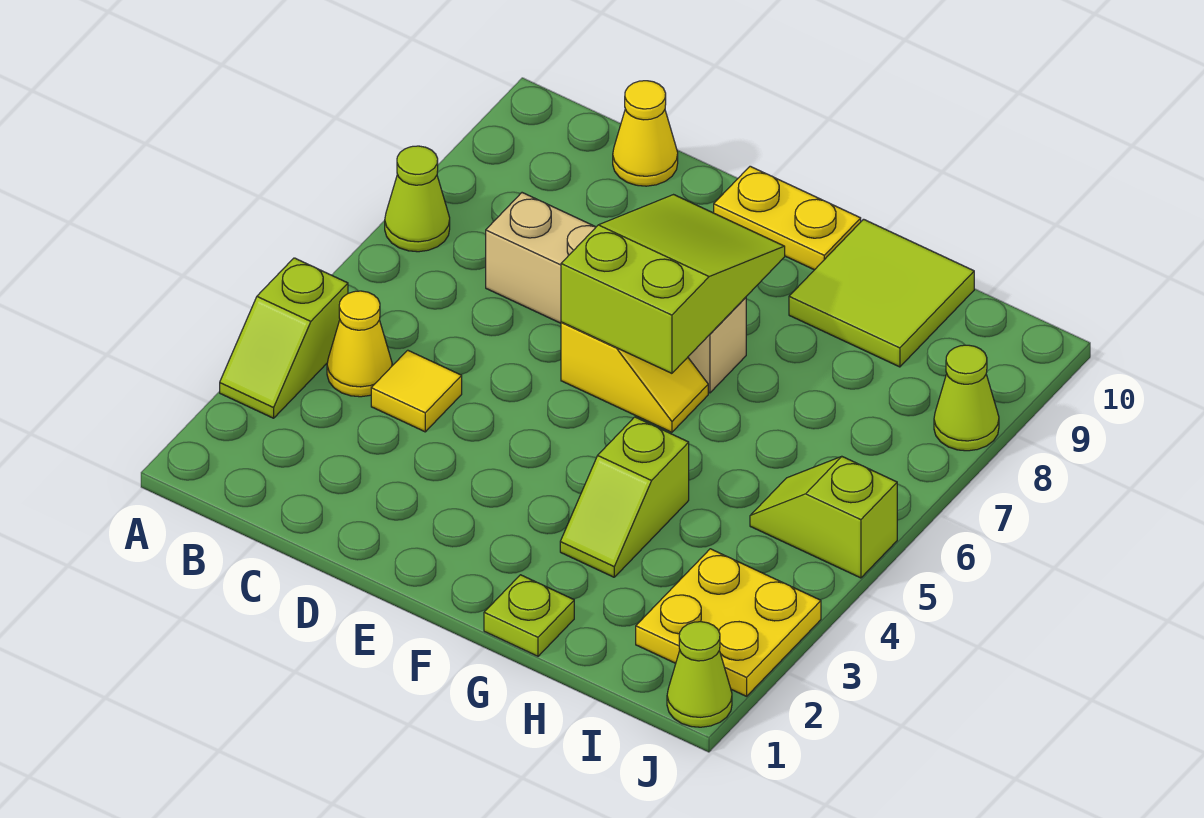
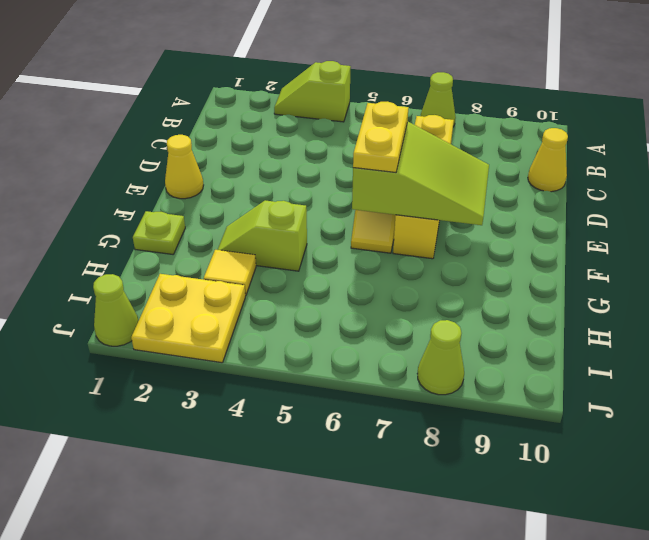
yellow 1x1 cone [327,291,392,397] -> yellow 1x1 cone moved to [165,135,203,199]
yellow 1x1 tile [371,350,462,432] -> yellow 1x1 tile moved to [204,250,256,296]
tan 1x4 brick [486,193,746,393] -> yellow 1x4 brick [393,115,454,259]
yellow 1x2 plate [714,166,861,270] -> yellow 1x2 plate moved to [353,102,408,172]
lime 2x2 tile [789,219,974,367] -> none
lime 1x2 slope [750,457,897,578] -> none

